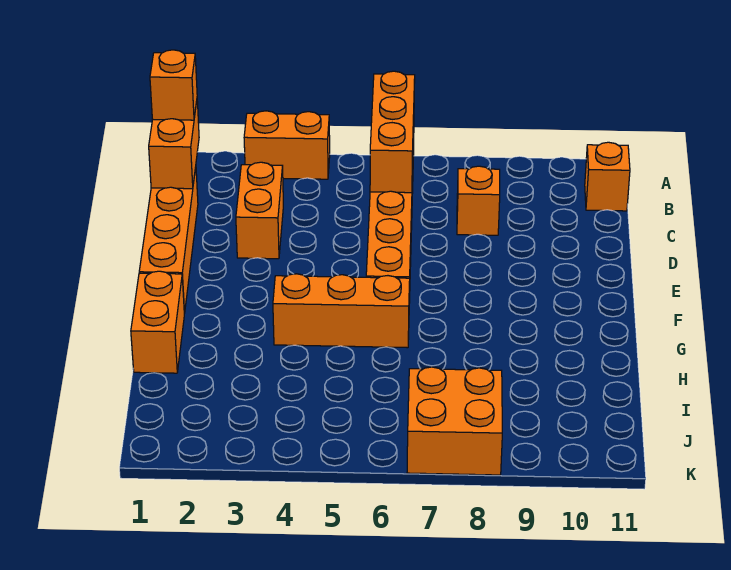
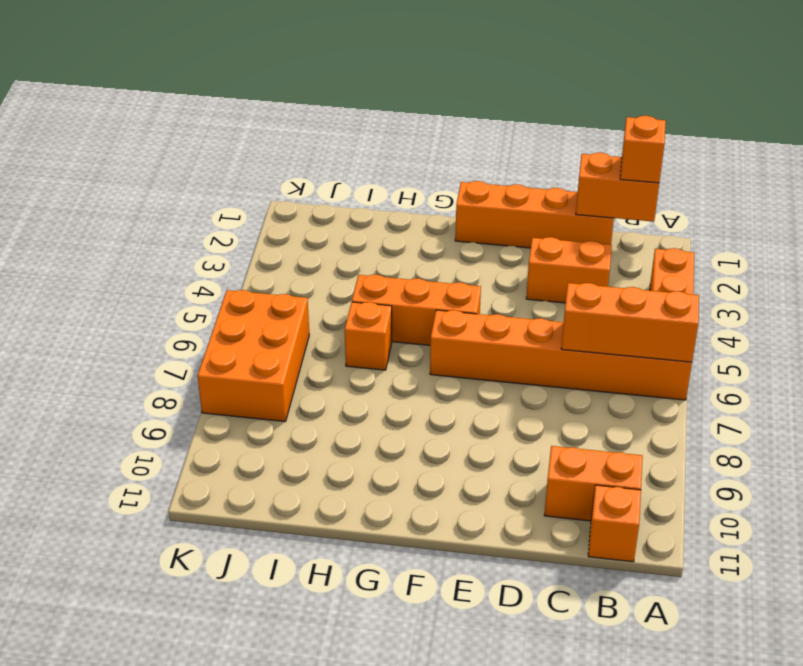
orange 1x1 brick [457,166,500,235] -> orange 1x1 brick moved to [345,302,392,370]
orange 1x2 brick [131,271,184,373] -> orange 1x2 brick moved to [544,446,643,521]
orange 1x3 brick [273,274,410,348] -> orange 1x3 brick turned to [352,275,481,345]
orange 2x2 brick [407,367,502,475] -> orange 2x3 brick [198,290,309,422]

